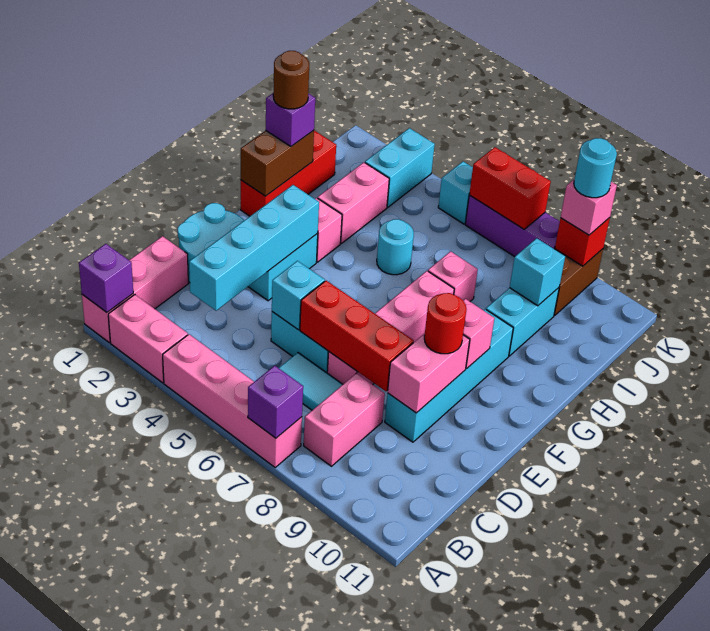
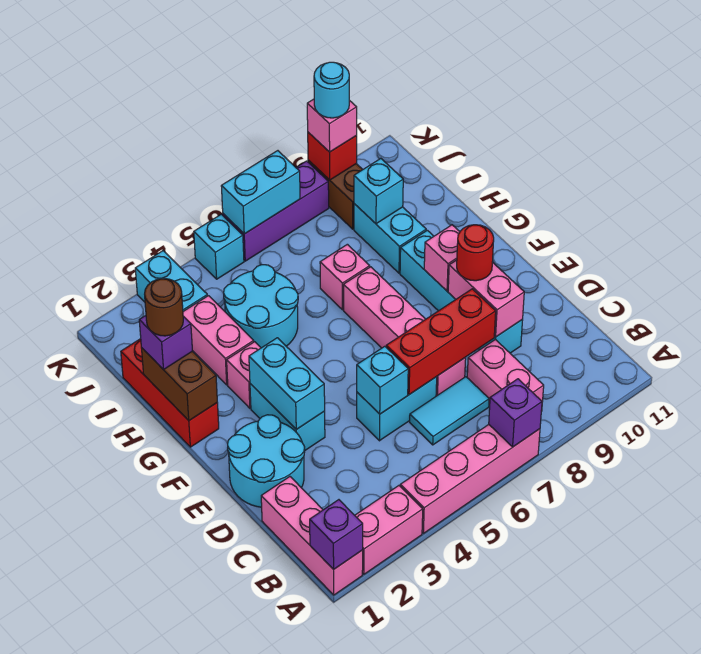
cyan 1x4 brick [189,185,319,311] -> cyan 1x2 brick [249,338,325,429]
cyan 1x1 round brick [377,219,414,275] -> cyan 2x2 round brick [224,265,298,348]
red 1x2 brick [469,147,551,229] -> cyan 1x2 brick [221,151,300,234]

